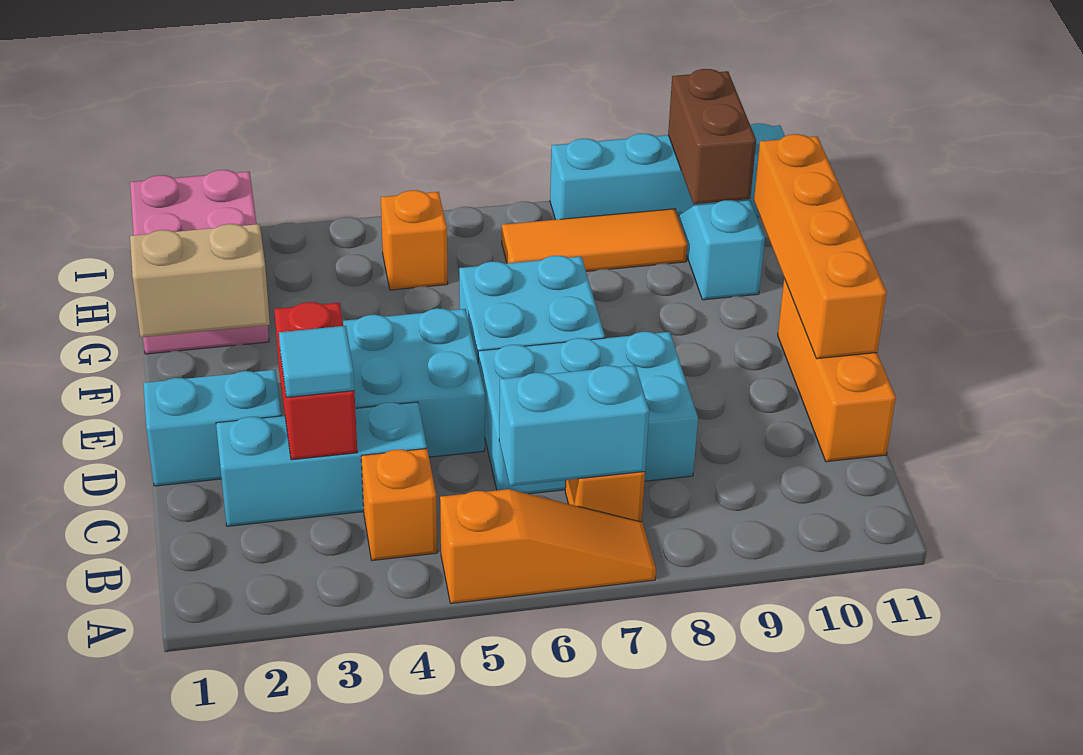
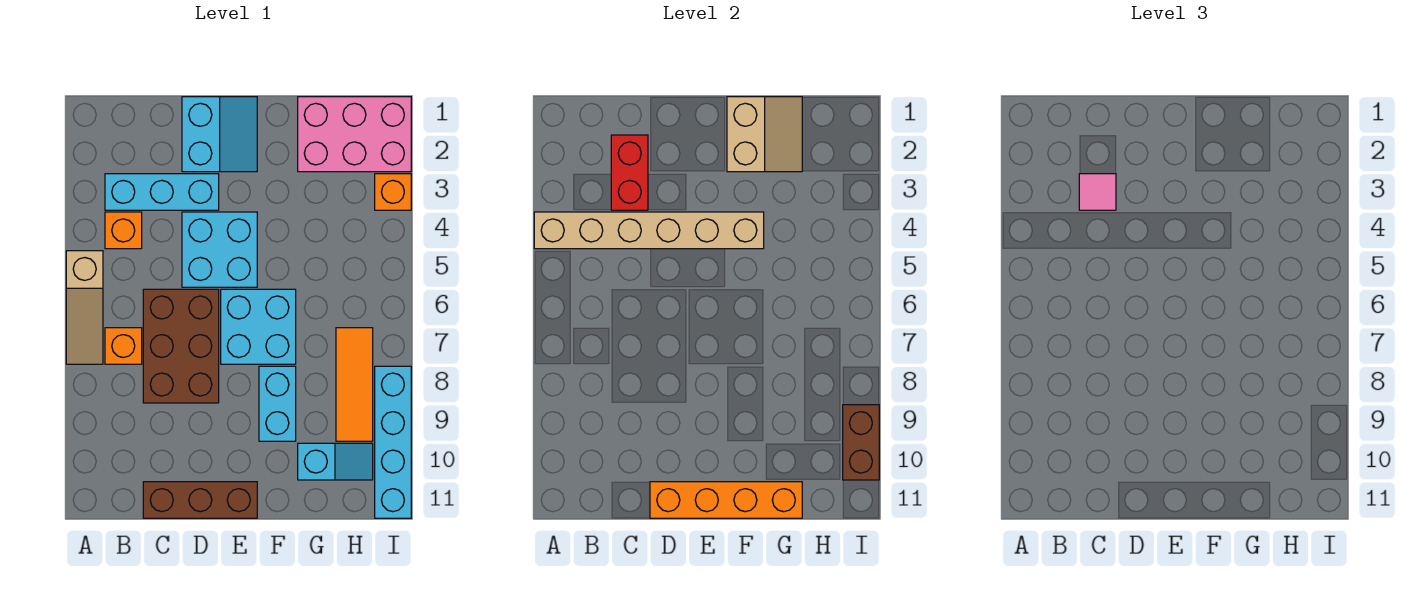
none -> tan 1x6 brick [534,212,764,249]
orange 1x3 slope [440,489,656,603] -> tan 1x3 slope [66,251,103,364]
cyan 1x2 brick [499,365,649,486] -> cyan 1x2 brick moved to [259,366,296,441]
cyan 1x3 brick [216,402,427,526] -> cyan 1x3 brick turned to [105,174,219,210]
red 1x2 brick [274,302,357,460] -> red 1x2 brick turned to [611,135,648,210]
cyan 1x1 tile [279,326,354,397] -> pink 1x1 tile [1079,174,1116,210]
cyan 2x3 brick [478,332,698,494] -> brown 2x3 brick [143,289,219,403]
orange 1x3 brick [778,278,896,462] -> brown 1x3 brick [143,482,257,518]
orange 1x1 brick [381,190,448,290] -> orange 1x1 brick moved to [375,174,411,210]
brown 1x2 brick [668,69,756,204] -> brown 1x2 brick turned to [843,405,879,480]

